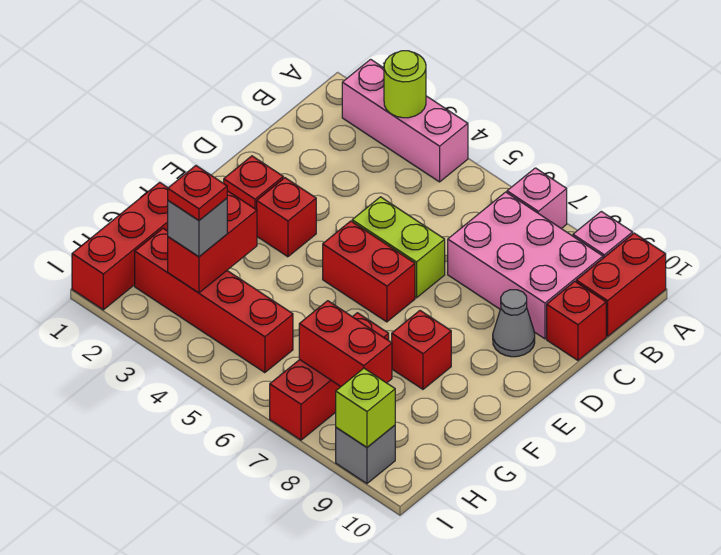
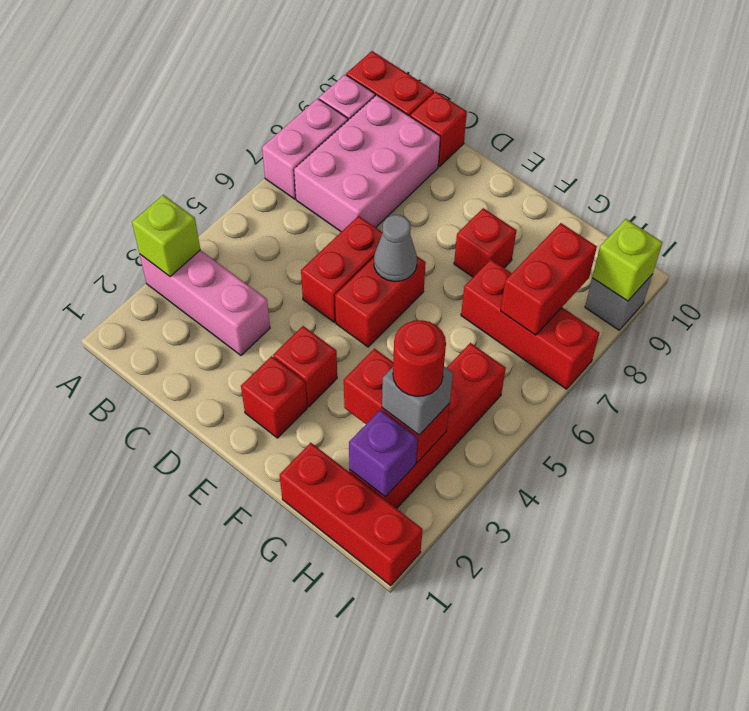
pink 1x3 brick [342,59,468,182] -> pink 1x3 brick turned to [140,250,270,355]
lime 1x1 round brick [384,51,426,118] -> lime 1x1 brick [132,195,200,277]
pink 1x1 brick [507,168,567,229] -> pink 1x2 brick [262,98,348,199]
lime 1x2 brick [352,197,445,298] -> red 1x2 brick [301,216,383,322]
grey 1x1 cone [493,290,535,357] -> grey 1x1 cone moved to [374,215,417,281]
none -> purple 1x1 brick [349,410,418,497]
red 1x1 plate [168,166,227,220] -> red 1x1 round brick [393,320,446,396]

